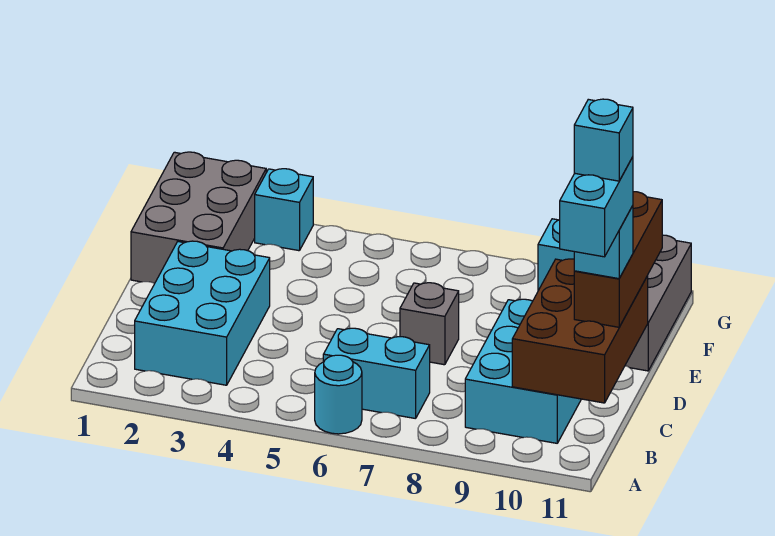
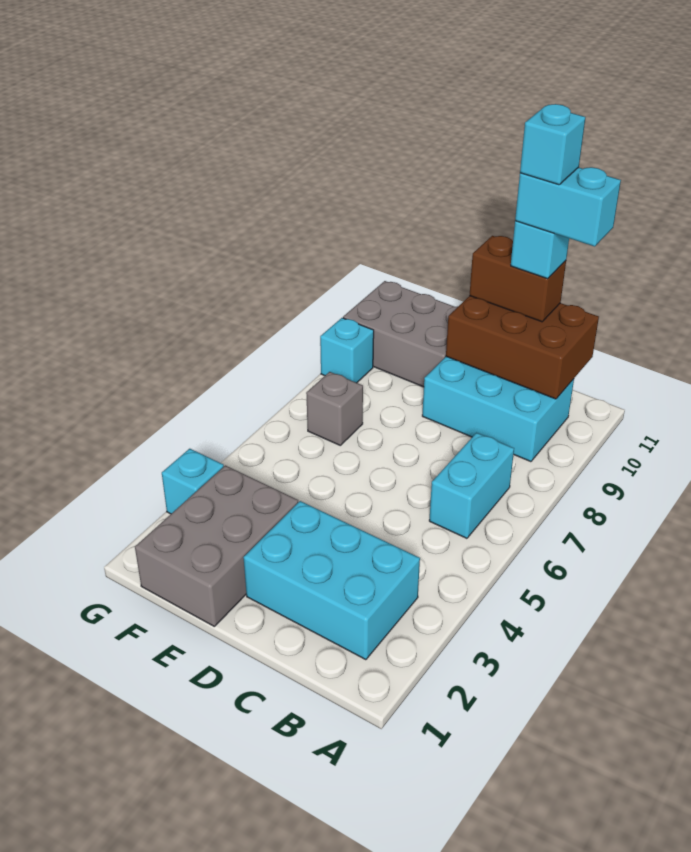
cyan 1x1 round brick [315,355,362,434] -> none
brown 1x3 brick [574,192,662,327] -> brown 1x2 brick [469,236,566,322]
grey 1x1 brick [400,283,459,365] -> grey 1x1 brick moved to [306,372,363,445]
grey 2x3 brick [131,152,266,283] -> grey 2x3 brick turned to [135,465,298,626]

